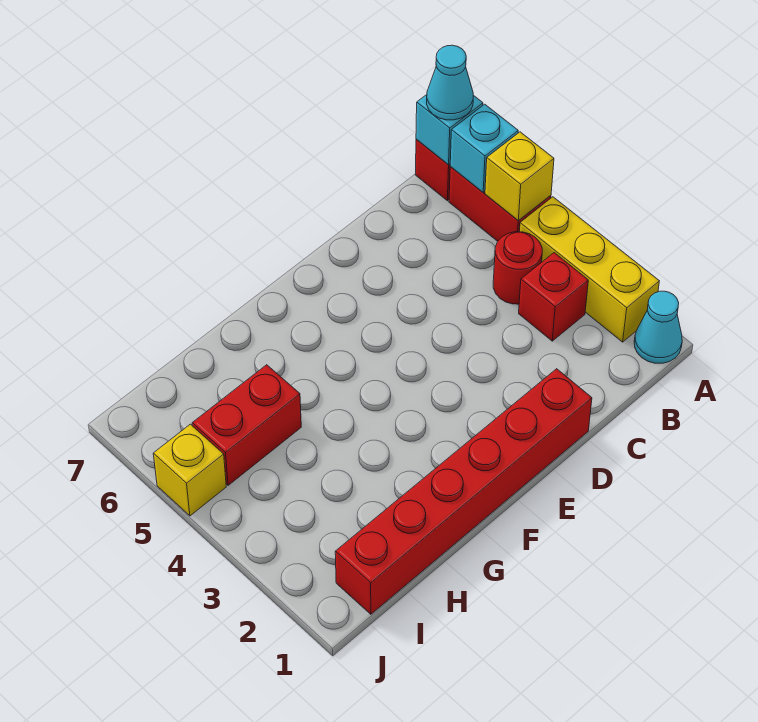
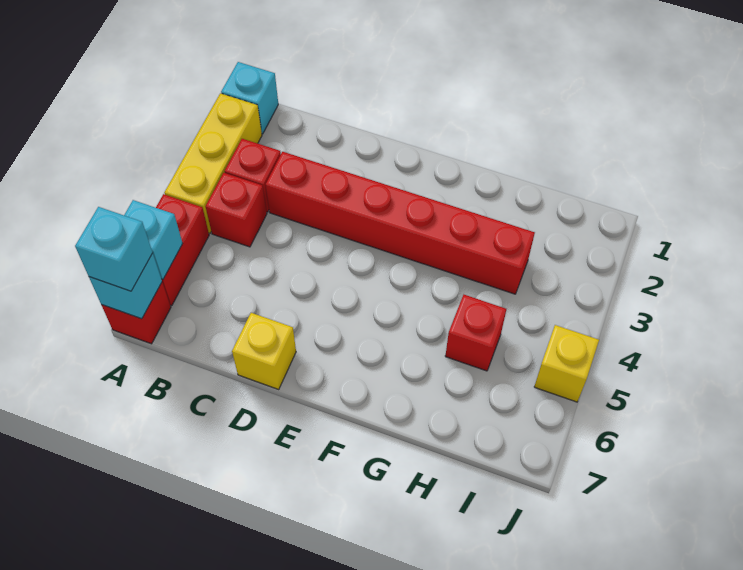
cyan 1x1 cone [634,291,682,363] -> cyan 1x1 brick [221,62,278,134]
yellow 1x1 brick [485,132,554,221] -> yellow 1x1 brick moved to [232,313,296,389]
cyan 1x1 cone [427,45,473,120] -> cyan 1x1 brick [75,207,153,291]
red 1x1 round brick [493,232,542,304] -> red 1x1 brick [205,173,267,247]
red 1x6 brick [335,369,592,614] -> red 1x6 brick moved to [265,152,535,294]
red 1x2 brick [192,365,301,485] -> red 1x1 brick [445,295,506,371]

